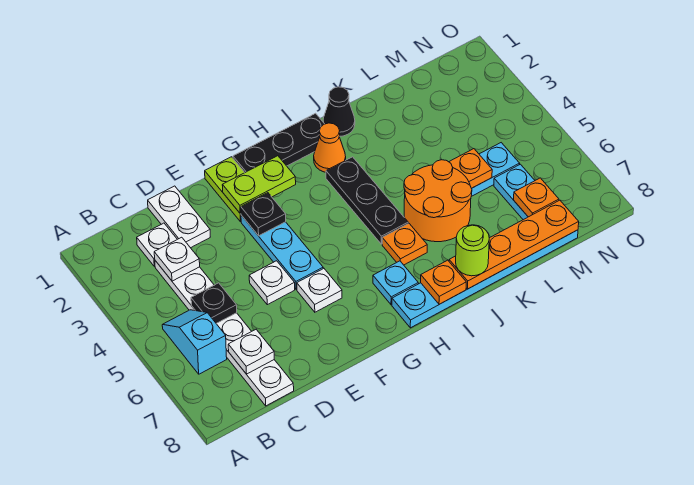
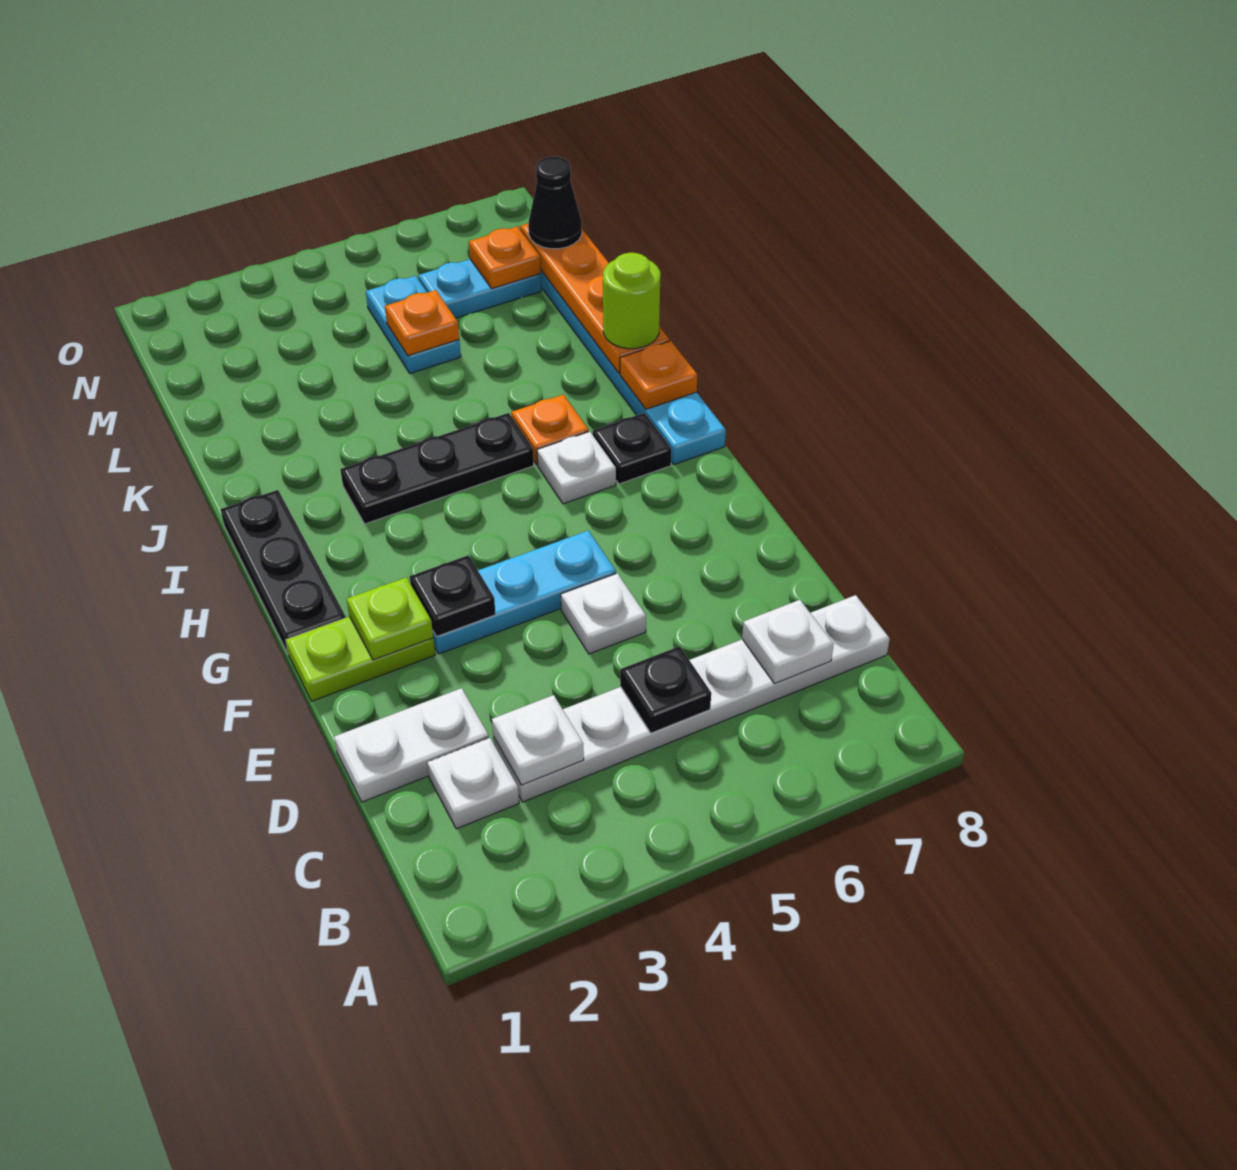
cyan 1x2 slope [162,310,227,374] -> none
lime 1x2 plate [222,156,296,214] -> lime 1x1 plate [347,577,433,660]
white 1x1 plate [297,268,342,312] -> white 1x1 plate moved to [537,432,616,504]
cyan 1x1 plate [373,261,418,305] -> black 1x1 plate [593,413,671,484]
orange 1x1 cone [314,123,346,172] -> none
black 1x1 cone [323,87,355,136] -> black 1x1 cone moved to [528,157,582,249]
orange 2x2 round brick [404,160,472,242] -> none

